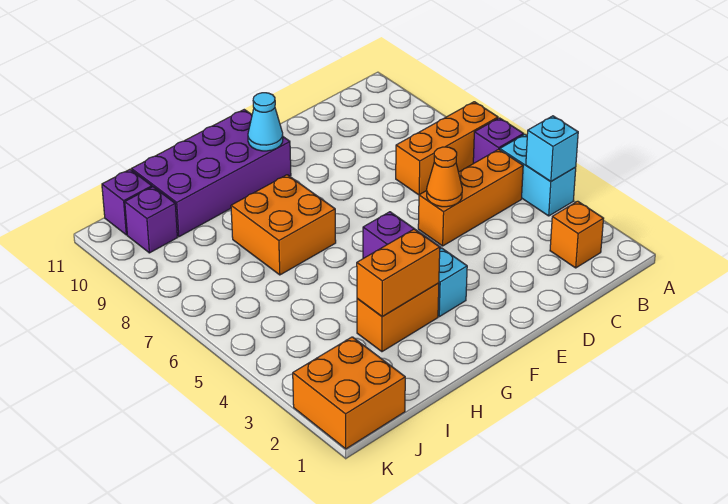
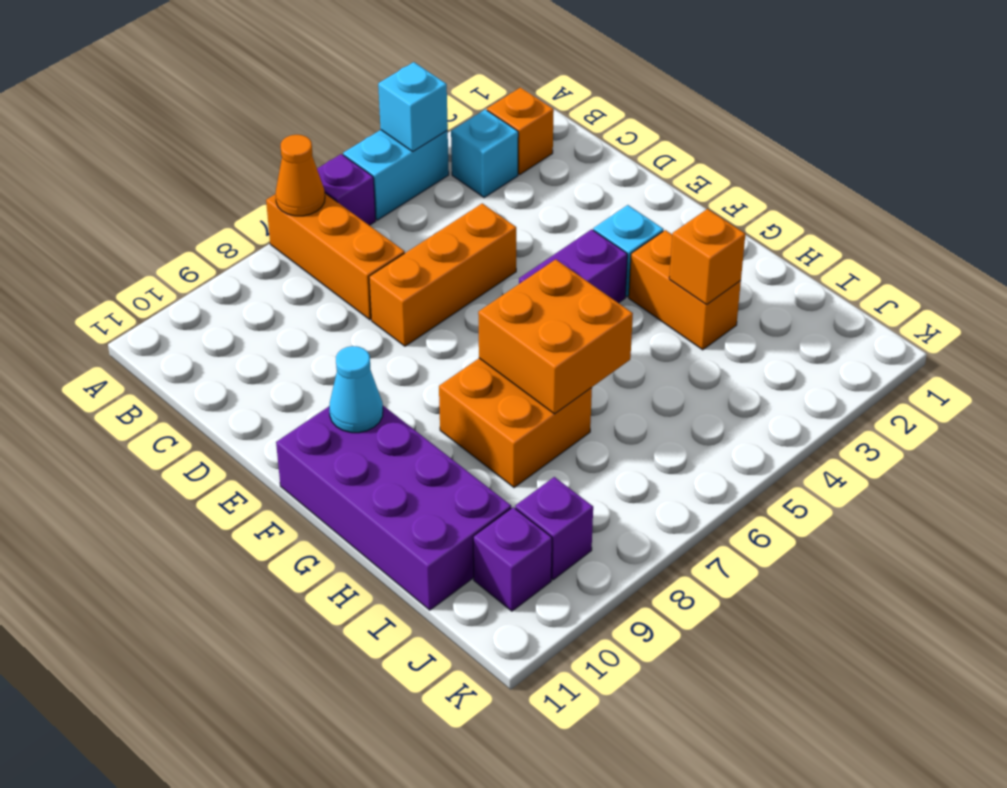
none -> cyan 1x1 brick [451,109,518,197]
orange 1x3 brick [418,149,523,246] -> orange 1x3 brick turned to [369,203,516,346]
orange 1x1 cone [427,147,462,207] -> orange 1x1 cone moved to [275,135,325,216]
orange 1x2 brick [357,229,440,317] -> orange 1x1 brick [669,209,745,305]
orange 2x2 brick [293,337,405,449] -> orange 2x2 brick moved to [478,259,633,414]
purple 1x1 brick [102,169,152,235] -> purple 1x1 brick moved to [515,477,593,580]

